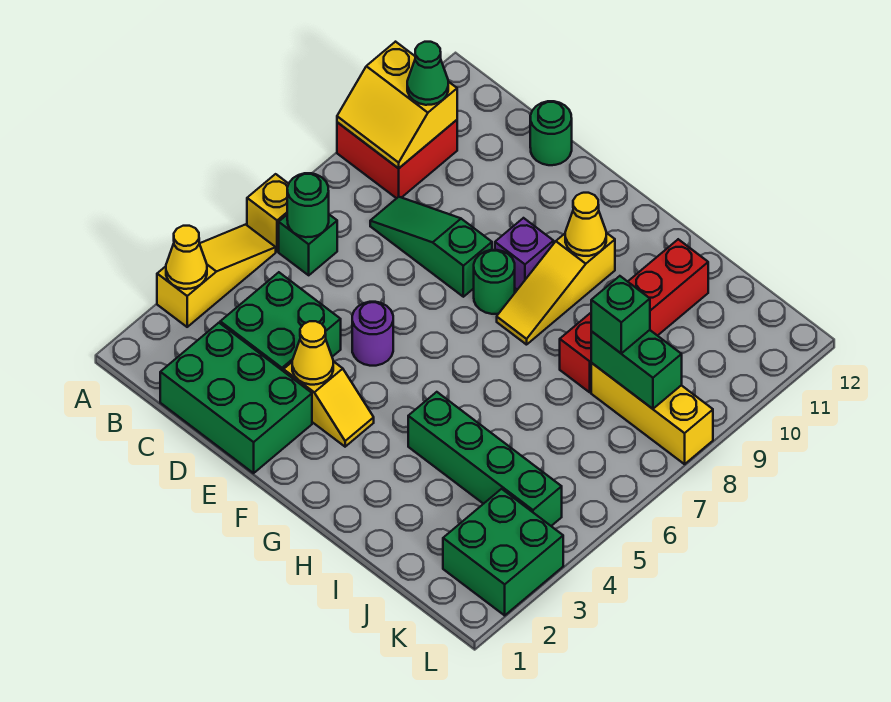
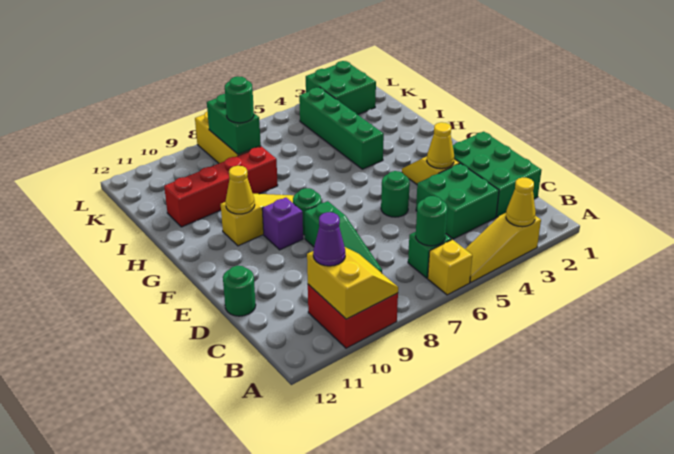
green 1x1 cone [407,42,448,105] -> purple 1x1 cone [313,212,345,266]
purple 1x1 round brick [352,302,393,366] -> green 1x1 round brick [381,171,410,217]
green 1x1 brick [591,276,650,353] -> green 1x1 round brick [225,76,254,123]

